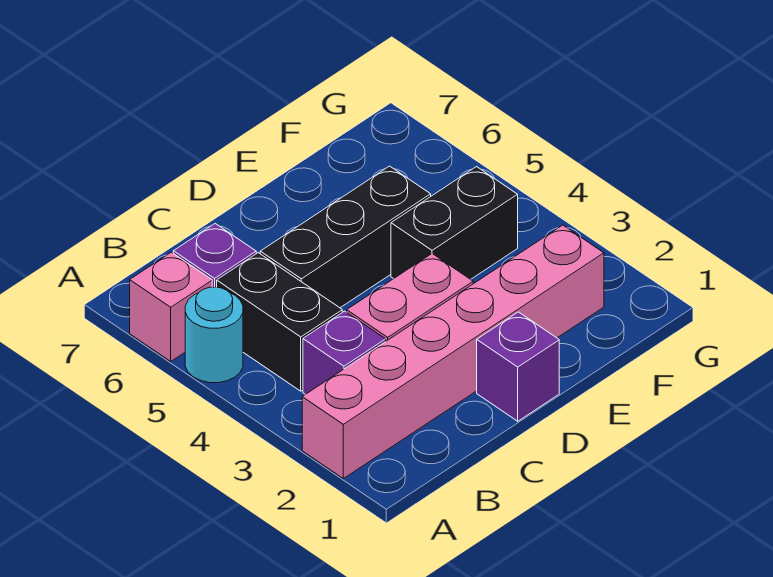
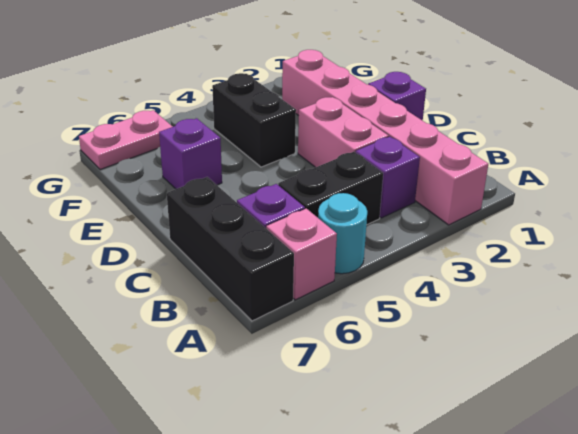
black 1x3 brick [260,166,431,308] -> black 1x3 brick moved to [167,177,294,321]
none -> purple 1x1 brick [159,118,222,189]
none -> pink 1x2 plate [79,110,173,170]

